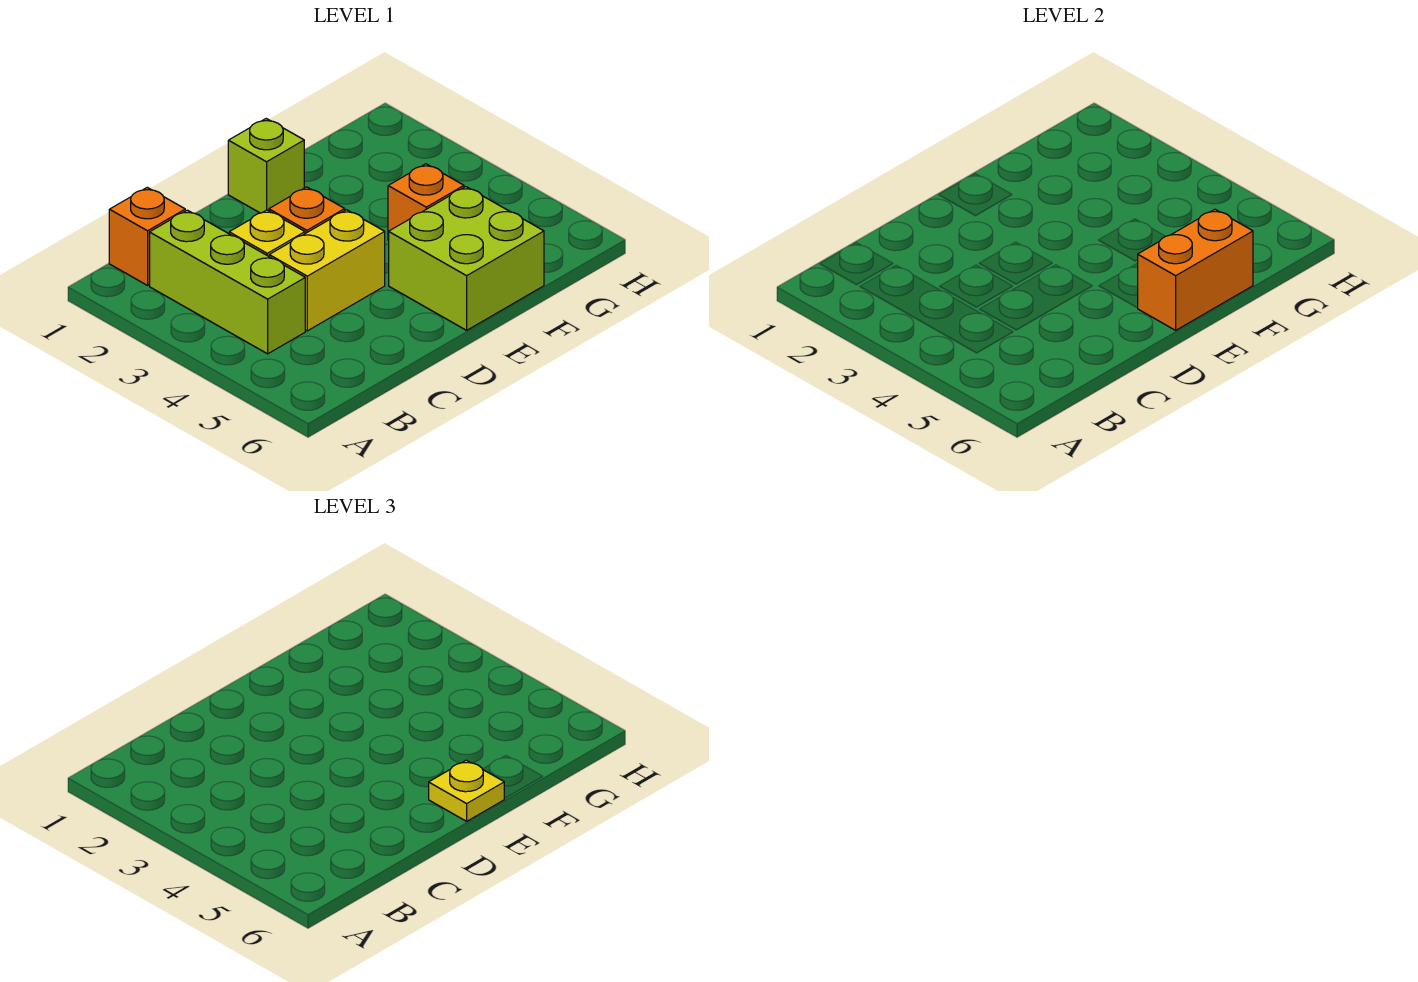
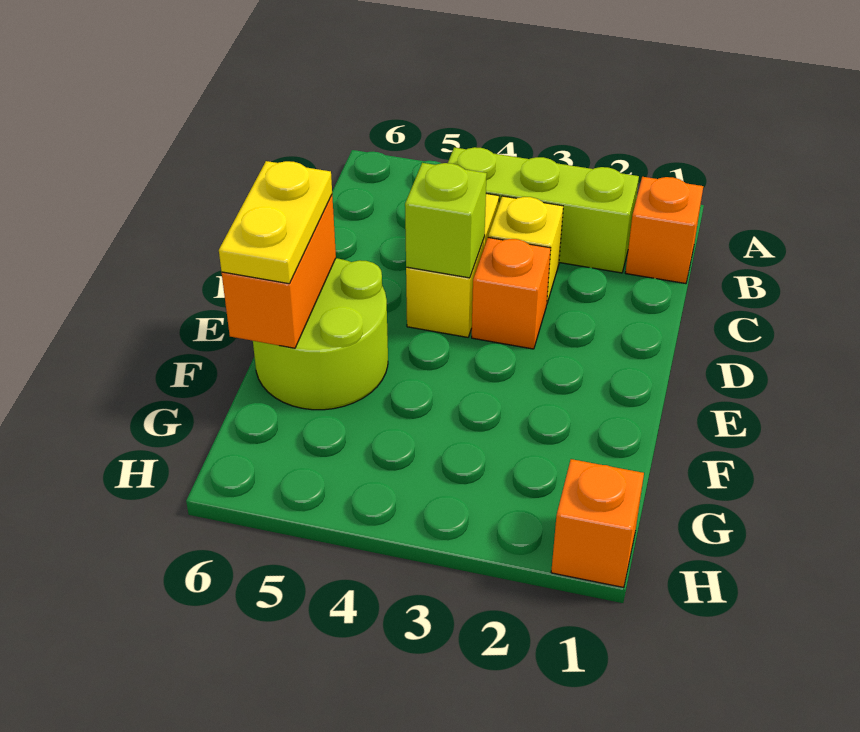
lime 1x1 brick [228,119,304,213] -> lime 1x1 brick moved to [405,163,487,278]
lime 2x2 brick [389,187,544,330] -> lime 2x2 round brick [253,258,388,410]
yellow 1x1 plate [429,760,504,821] -> yellow 1x2 plate [219,161,332,284]
orange 1x1 brick [388,164,464,241] -> orange 1x1 brick moved to [551,459,644,588]

